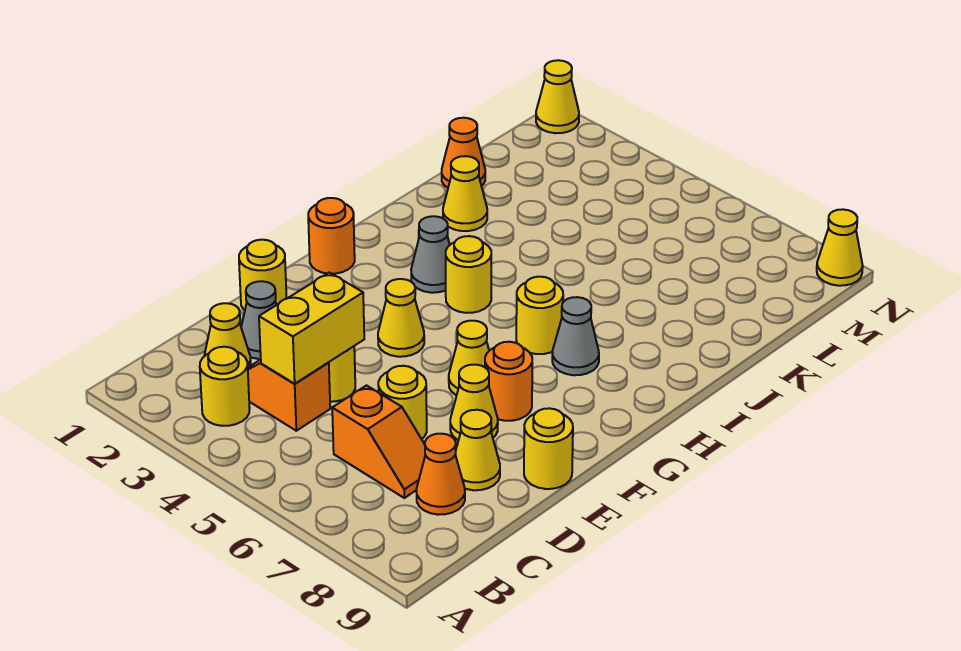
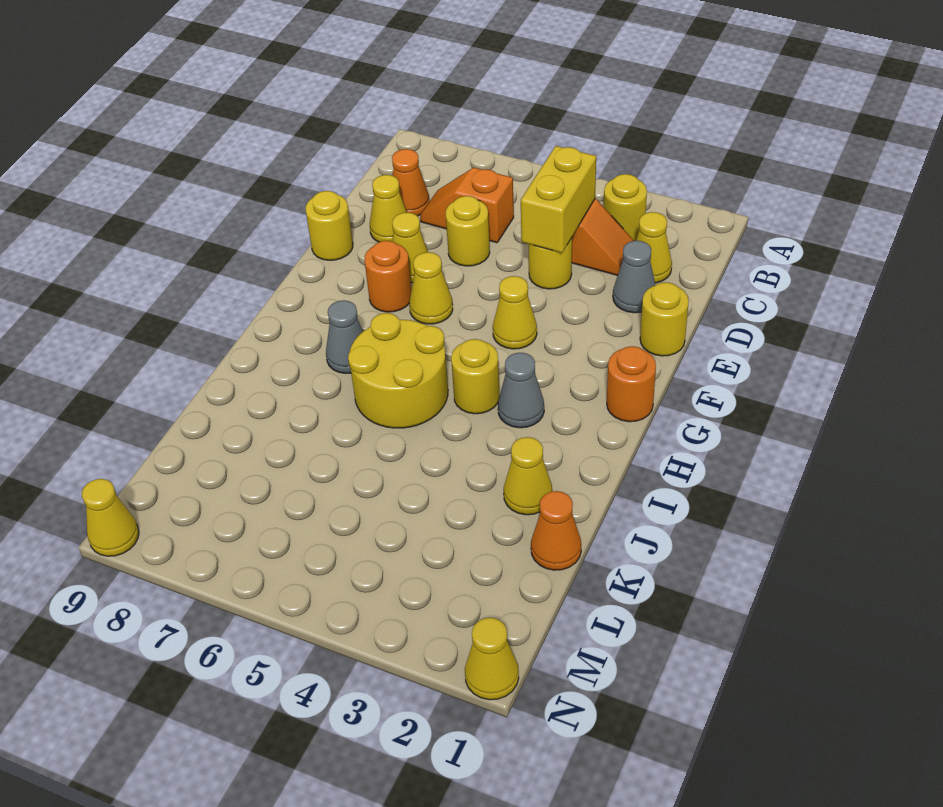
yellow 1x1 round brick [516,277,563,354] -> yellow 2x2 round brick [348,313,448,428]

